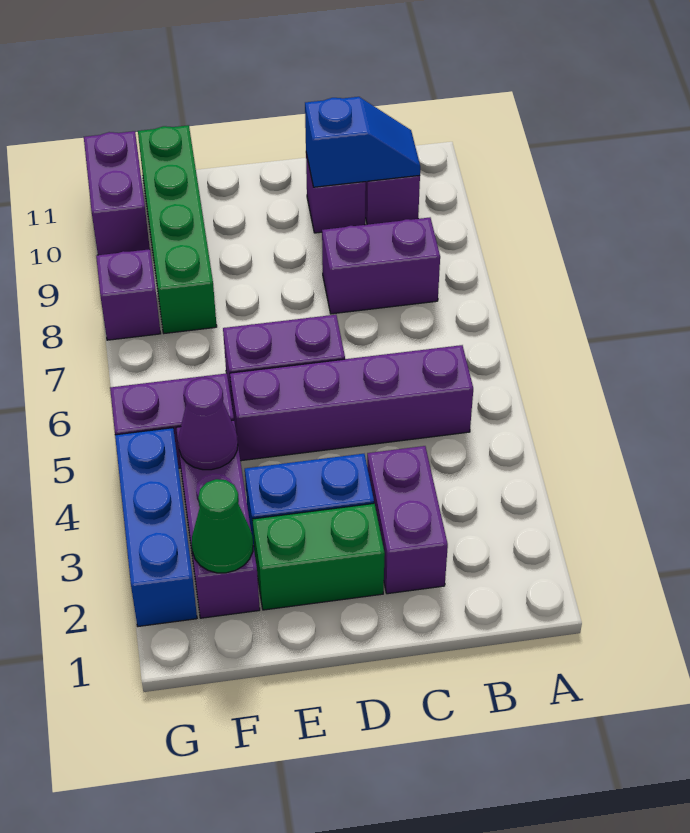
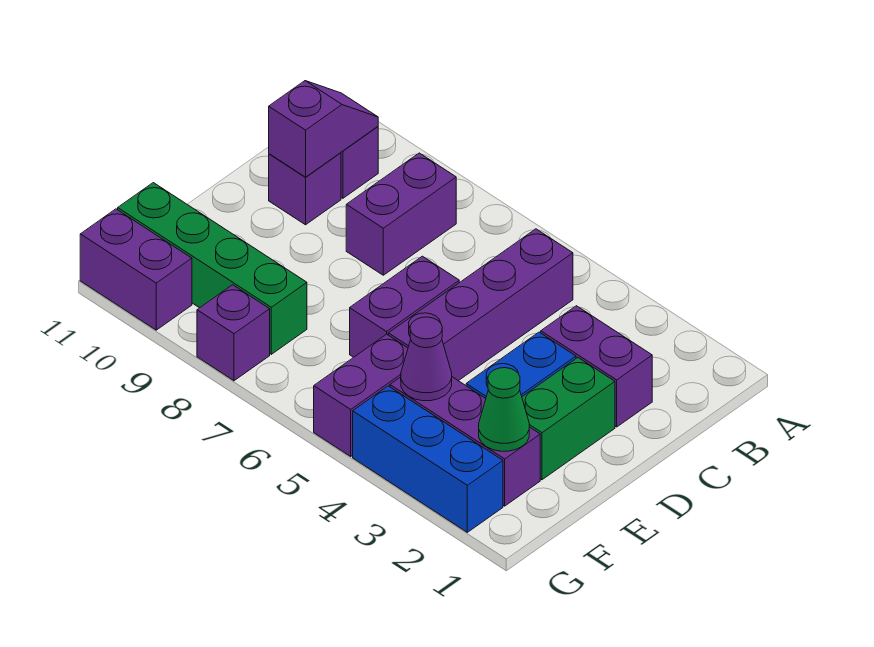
blue 1x2 slope [305,97,420,187] -> purple 1x2 slope [269,81,378,177]

